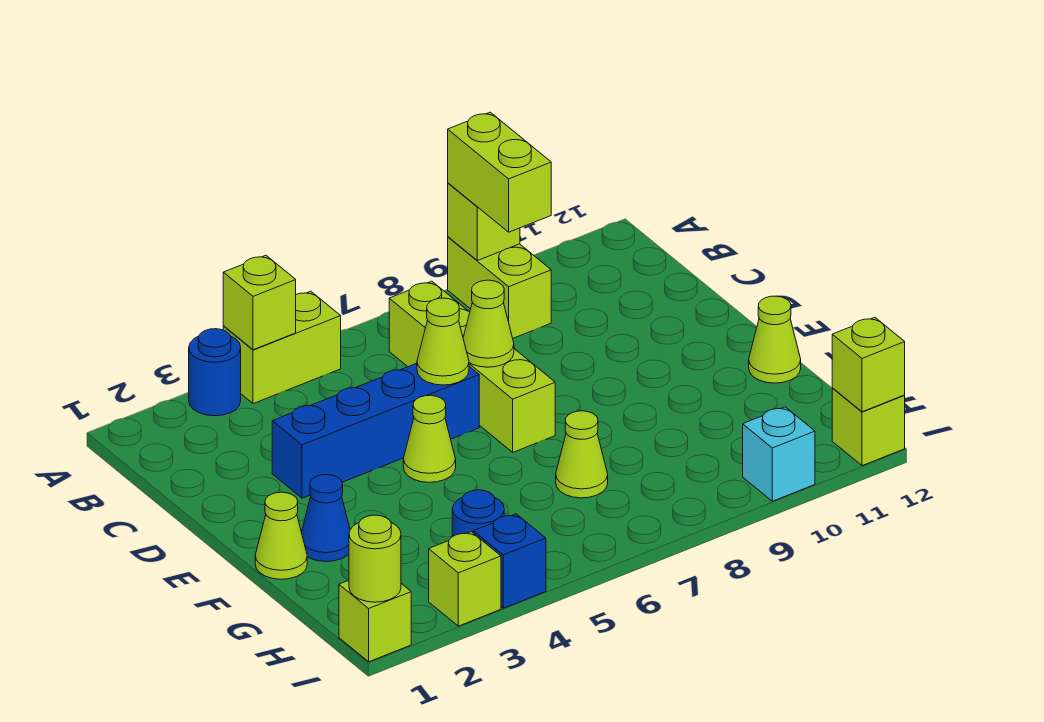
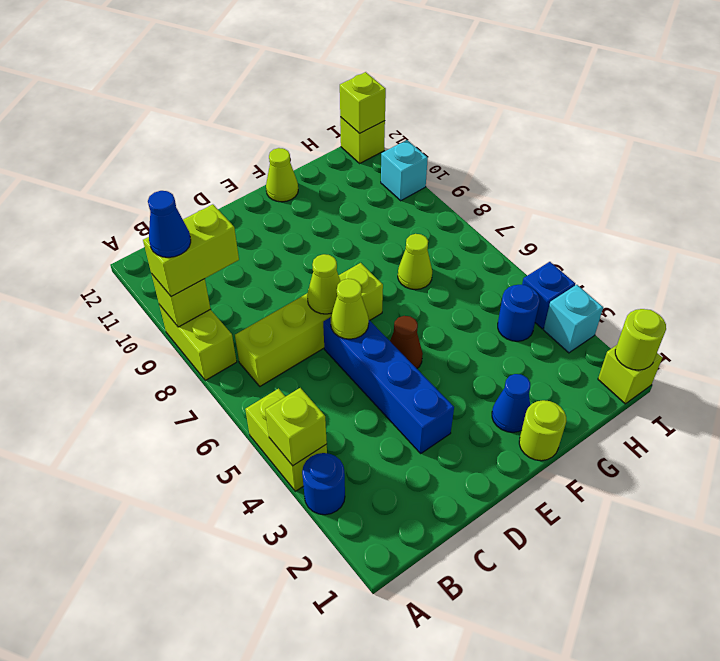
lime 1x2 brick [448,237,551,338] -> lime 1x2 brick turned to [159,305,237,380]
none -> blue 1x1 cone [148,191,191,257]
lime 1x1 cone [403,395,456,482] -> brown 1x1 cone [390,316,423,368]
lime 1x1 cone [255,492,307,579] -> lime 1x1 round brick [519,400,566,461]
lime 1x1 brick [429,532,501,626] -> cyan 1x1 brick [544,285,603,353]

